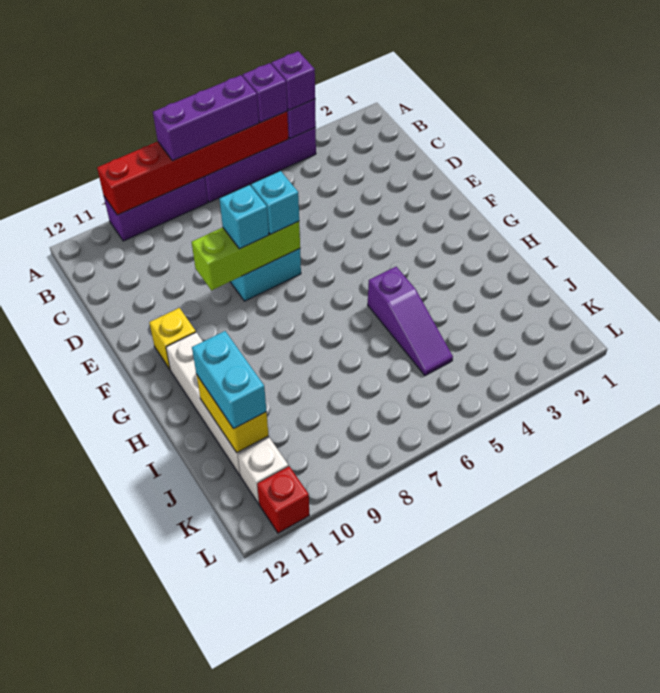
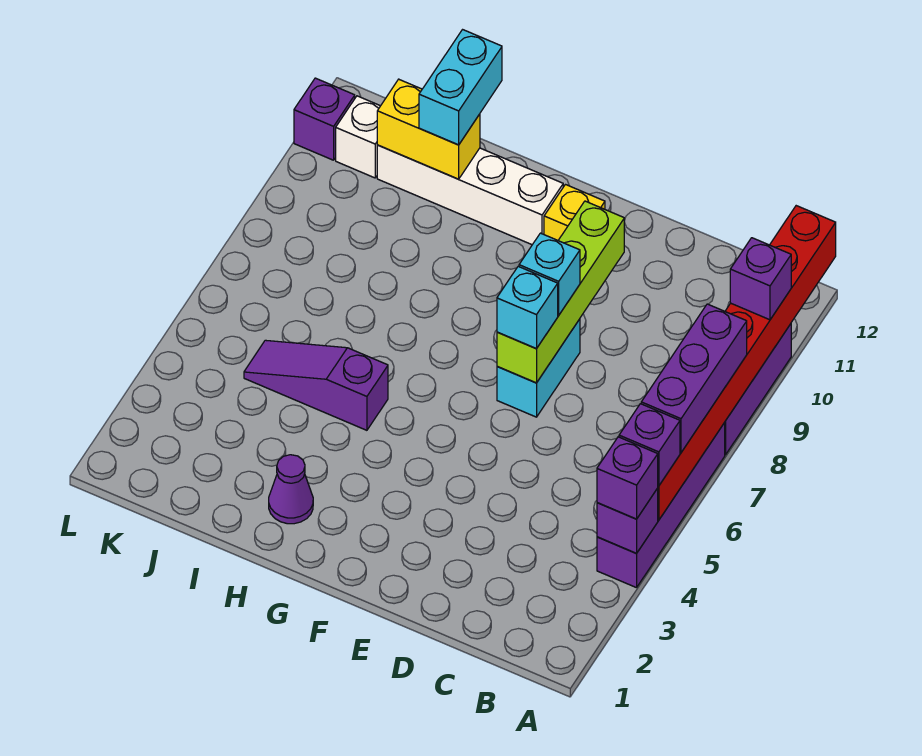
red 1x6 brick [97,111,288,215] -> red 1x8 brick [658,206,836,520]
none -> purple 1x1 brick [730,238,791,320]
lime 1x3 brick [192,221,300,291] -> lime 1x4 brick [497,201,624,383]
none -> purple 1x1 cone [269,455,313,524]
cyan 1x2 brick [192,331,266,429] -> cyan 1x2 brick turned to [419,30,502,145]
red 1x1 brick [257,466,309,533] -> purple 1x1 brick [294,78,355,160]

